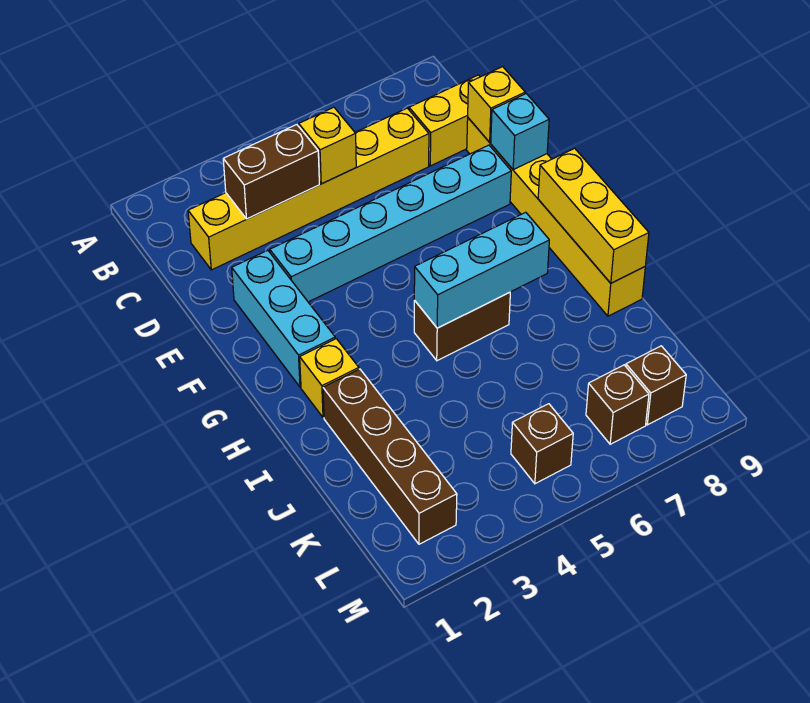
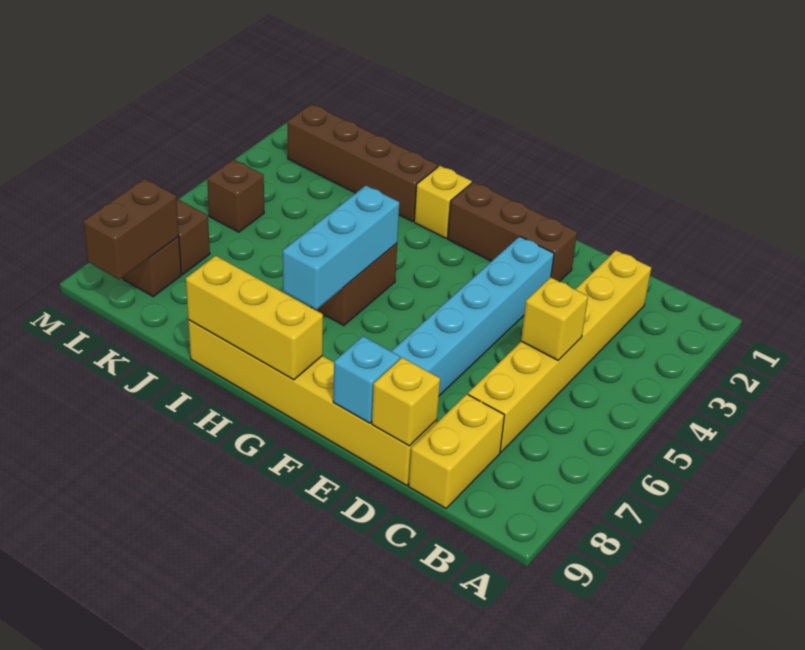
brown 1x2 brick [223,125,319,219] -> brown 1x2 brick moved to [83,179,179,279]
cyan 1x3 brick [232,250,335,387] -> brown 1x3 brick [448,182,577,282]

